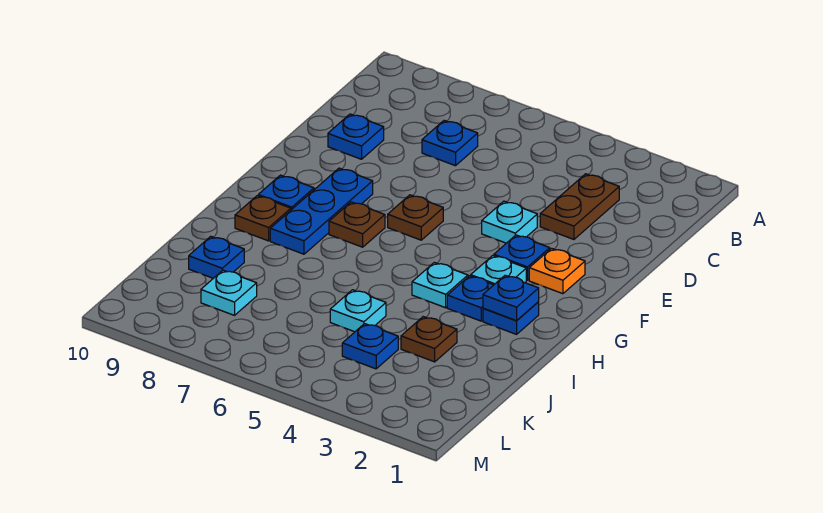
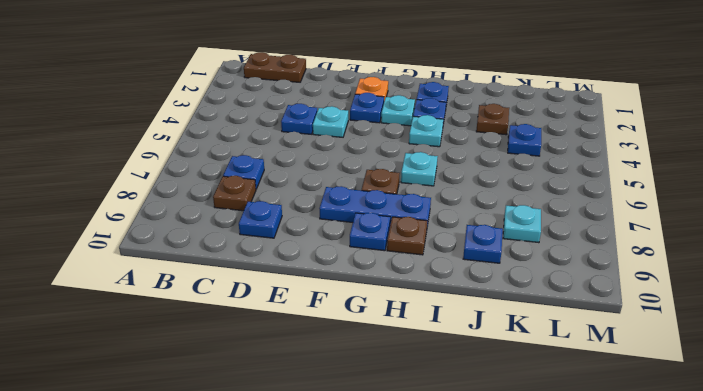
brown 1x2 plate [540,174,619,239] -> brown 1x2 plate moved to [244,52,306,82]
brown 1x1 plate [388,195,443,240] -> brown 1x1 plate moved to [213,176,256,211]
blue 1x1 plate [483,275,539,321] -> blue 1x1 plate moved to [281,104,317,134]
cyan 1x1 plate [330,290,386,332] -> cyan 1x1 plate moved to [401,152,438,186]

